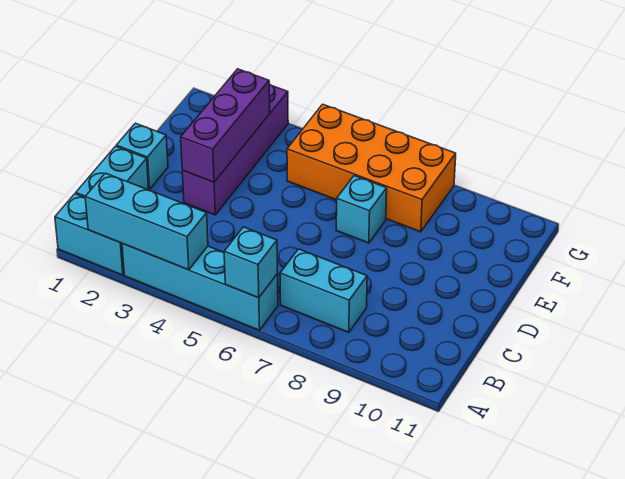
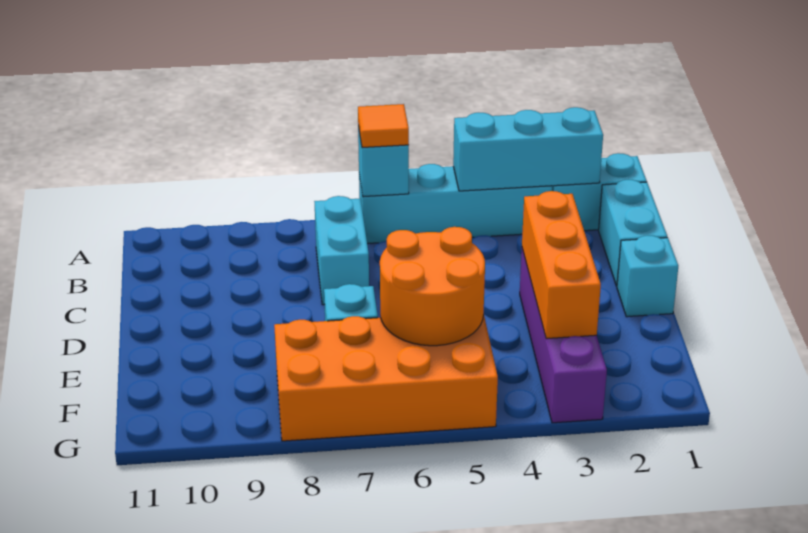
none -> orange 1x1 tile [358,104,409,148]
cyan 1x2 brick [280,249,367,332] -> cyan 1x2 brick turned to [314,196,369,305]
purple 1x3 brick [181,69,270,182] -> orange 1x3 brick [522,191,601,339]
none -> orange 2x2 round brick [380,227,485,346]

